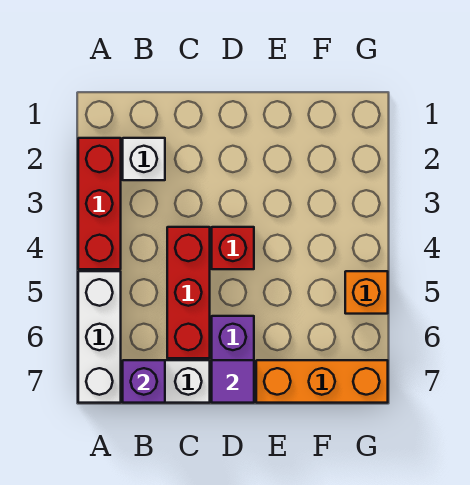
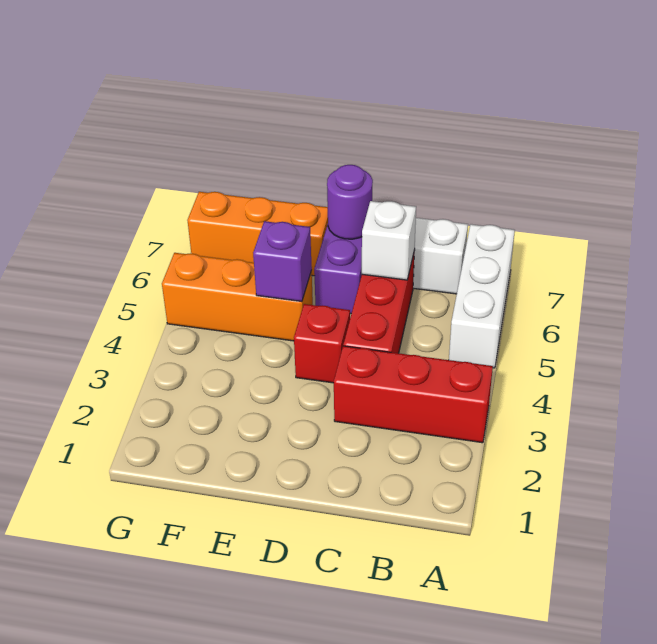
red 1x3 brick [78,138,121,269] -> red 1x3 brick turned to [334,346,493,443]
white 1x1 brick [123,138,165,180] -> white 1x1 brick moved to [362,201,416,280]
purple 1x1 brick [123,360,165,403] -> purple 1x1 brick moved to [253,221,312,302]
purple 1x1 tile [212,360,254,403] -> purple 1x1 round brick [327,165,373,239]
orange 1x1 brick [345,271,388,314] -> orange 1x3 brick [162,253,313,341]

